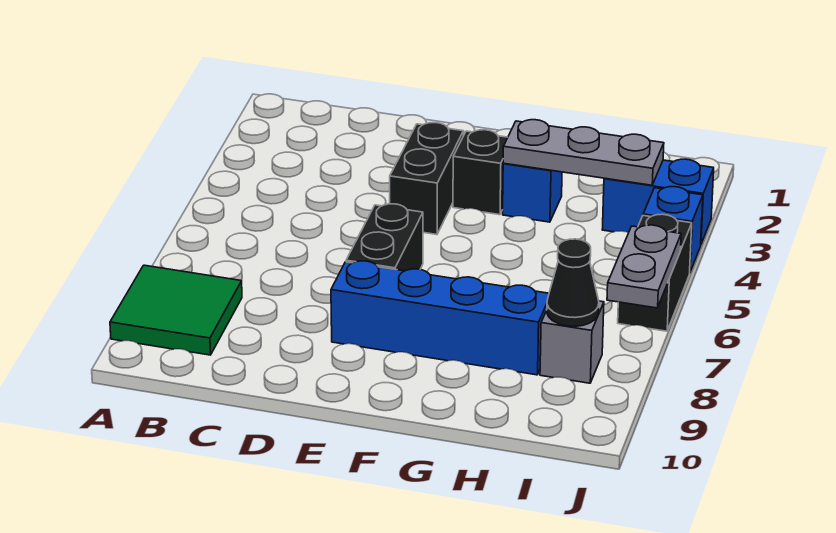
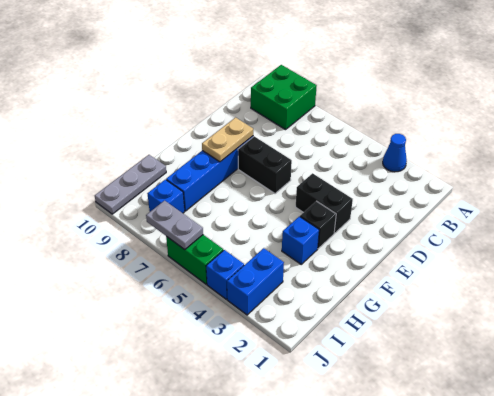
none -> blue 1x1 cone [383,134,407,172]
green 2x2 tile [110,265,242,355] -> green 2x2 brick [251,65,317,130]
none -> tan 1x2 plate [202,118,253,162]
grey 1x3 plate [503,120,664,185] -> grey 1x3 plate moved to [95,155,166,214]
grey 1x1 brick [540,301,604,383] -> blue 1x1 brick [147,179,185,213]
black 1x1 cone [547,239,599,327] -> none
black 1x2 brick [618,214,692,331] -> green 1x2 brick [166,235,223,284]

